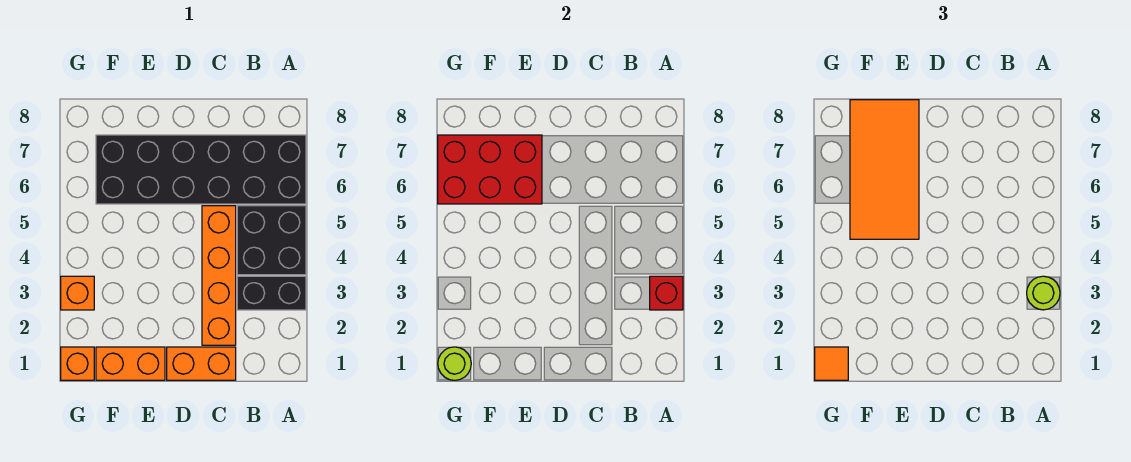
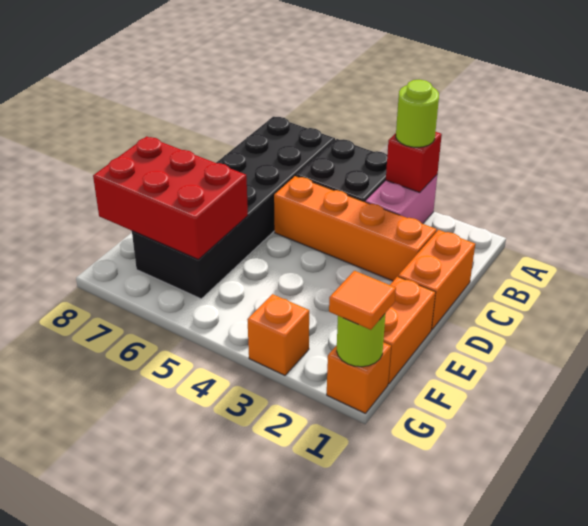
black 1x2 brick [237,276,306,310] -> pink 1x2 brick [365,175,437,224]
orange 2x4 tile [850,100,919,239] -> none
red 2x3 brick [438,135,542,204] -> red 2x3 brick turned to [93,136,248,259]

